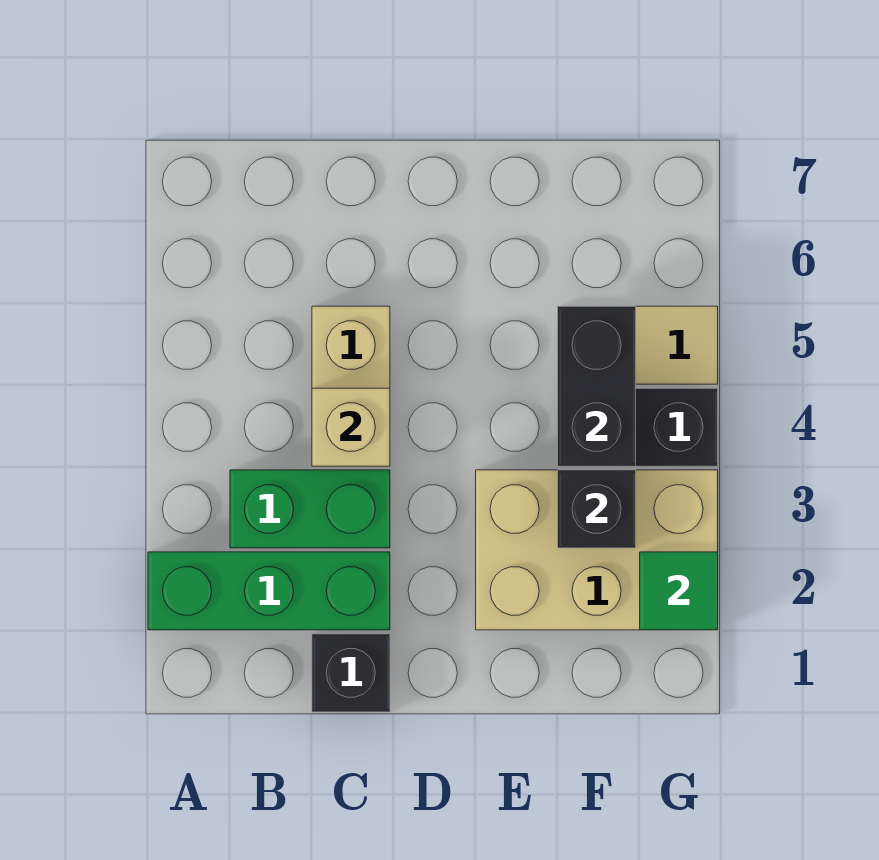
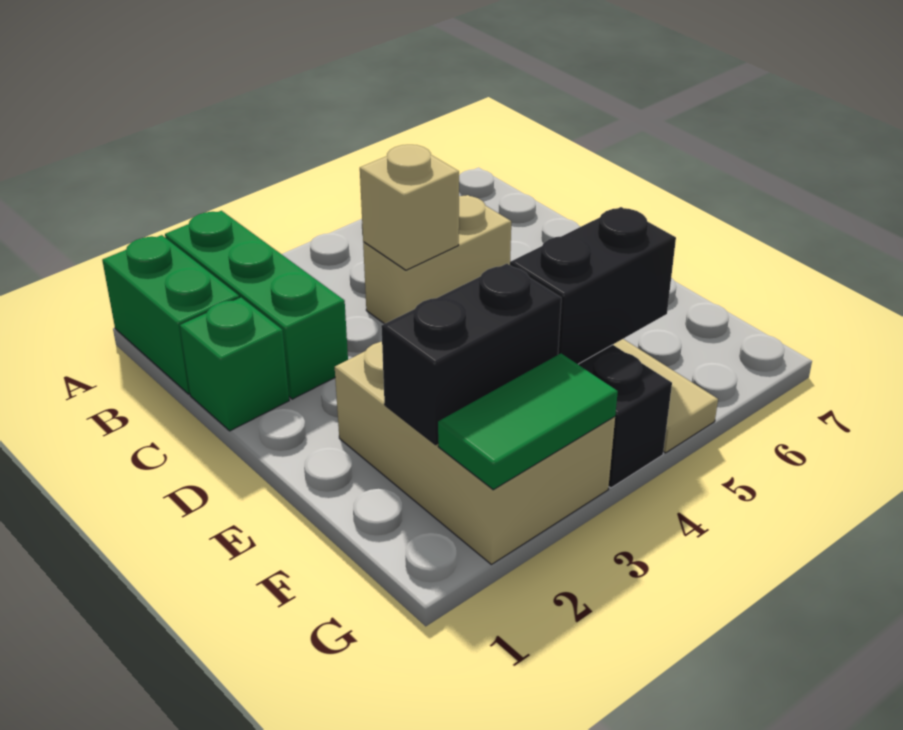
green 1x2 brick [230,470,390,548] -> green 1x2 brick moved to [102,235,239,394]
black 1x1 brick [312,634,390,712] -> green 1x1 brick [180,298,289,431]
black 1x1 brick [558,470,636,548] -> black 1x2 brick [381,264,561,445]
green 1x1 tile [640,552,718,630] -> green 1x2 tile [438,354,618,490]

